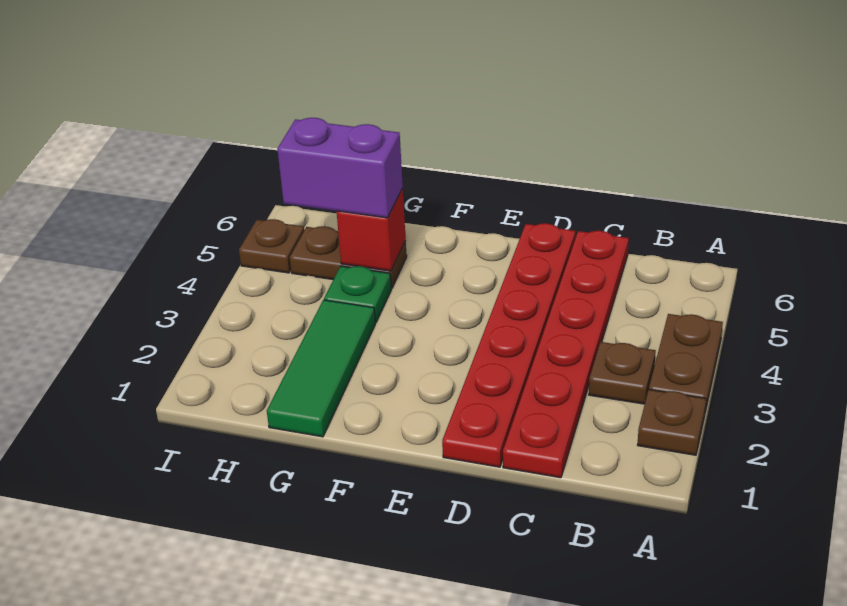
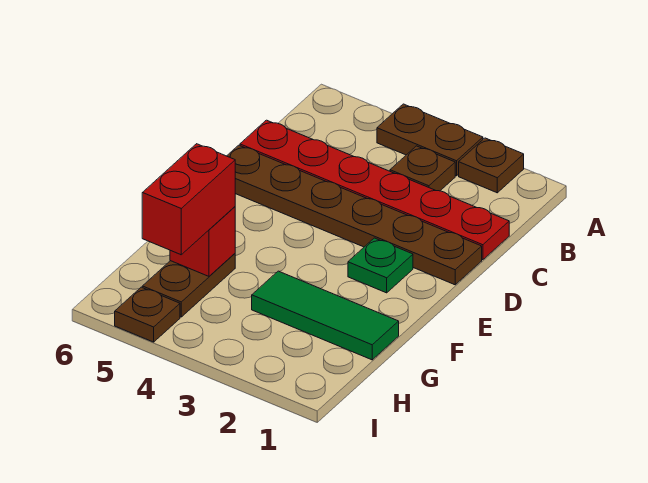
red 1x6 plate [442,223,575,467] -> brown 1x6 plate [227,145,482,285]
green 1x1 plate [324,266,391,323] -> green 1x1 plate moved to [348,238,413,293]
purple 1x2 brick [277,118,403,218] -> red 1x2 brick [142,144,235,255]

